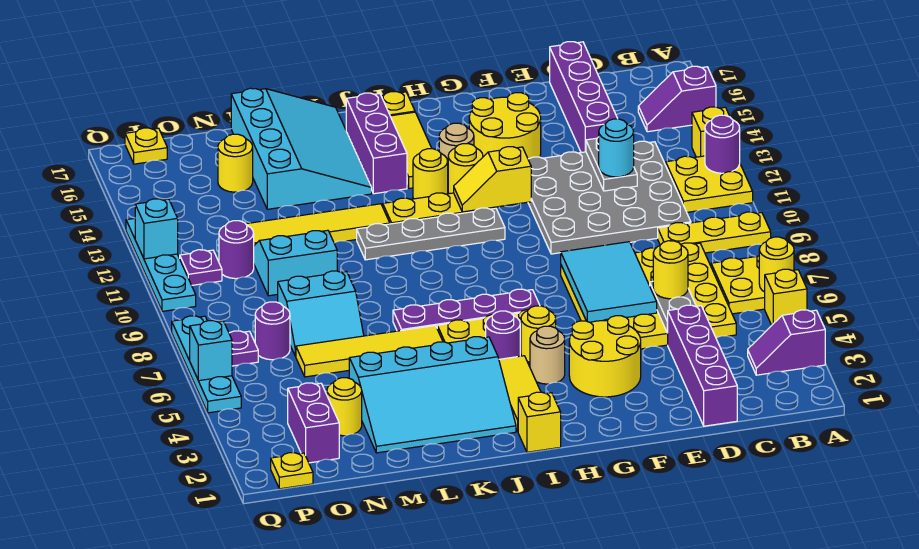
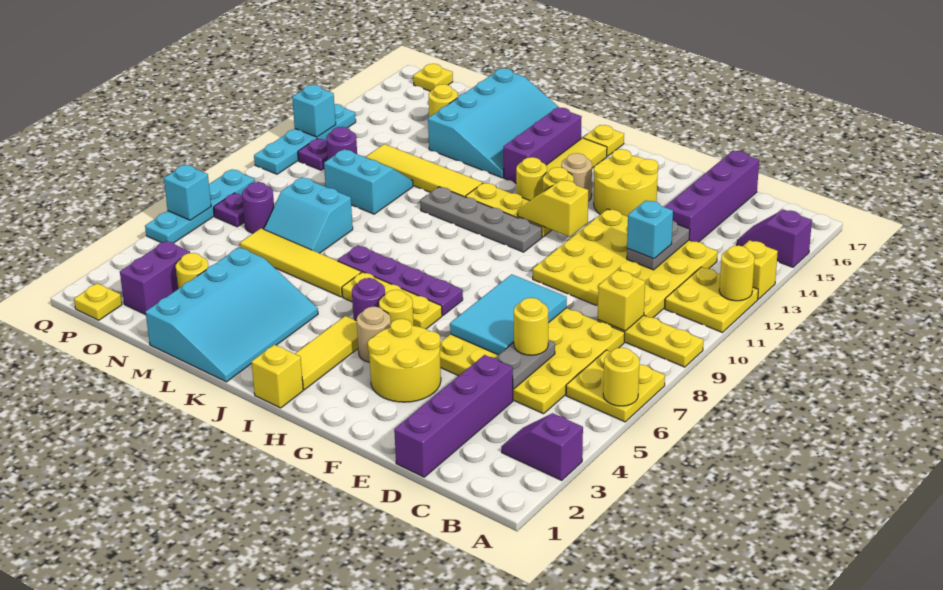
yellow 1x1 brick [765,269,807,325] -> yellow 1x1 brick moved to [598,270,645,331]
purple 1x1 round brick [705,115,740,173] -> yellow 1x1 round brick [719,246,755,301]
grey 4x4 plate [528,141,691,254] -> yellow 4x4 plate [533,209,718,318]
cyan 1x1 round brick [599,119,634,177] -> cyan 1x1 brick [627,200,673,259]
cyan 3x4 slope [349,337,516,453] -> cyan 3x4 slope turned to [146,247,318,382]

